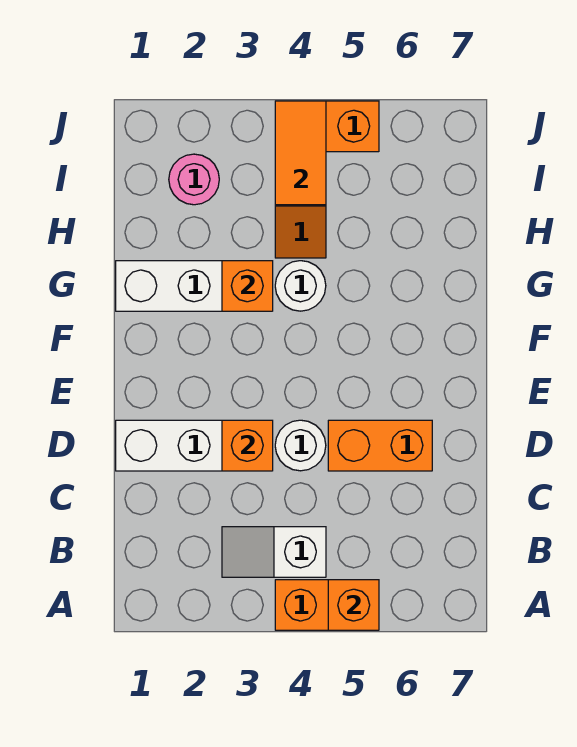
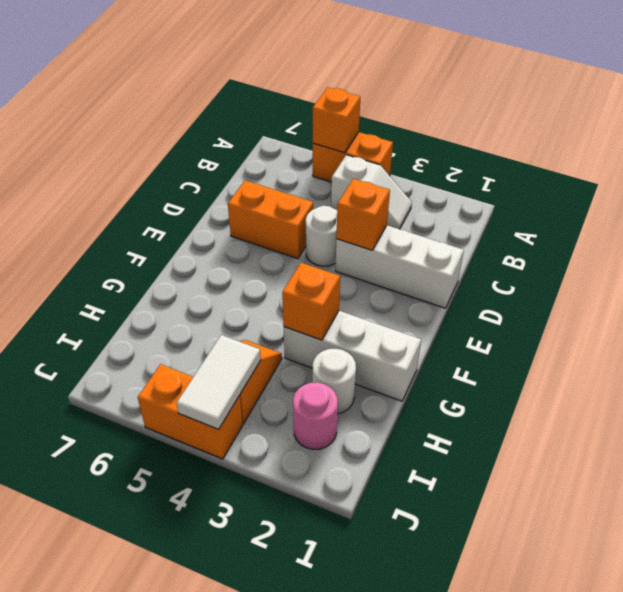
white 1x1 round brick [275,261,326,311] -> white 1x1 round brick moved to [313,349,356,414]
orange 1x2 tile [275,101,326,205] -> white 1x2 tile [177,335,261,429]

